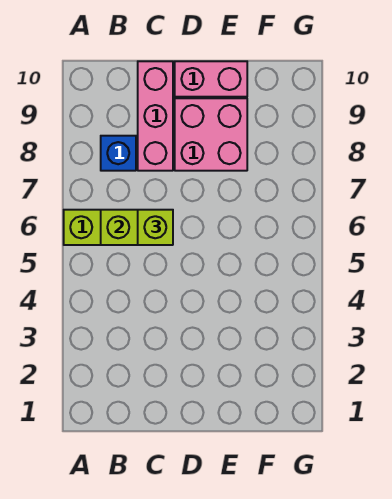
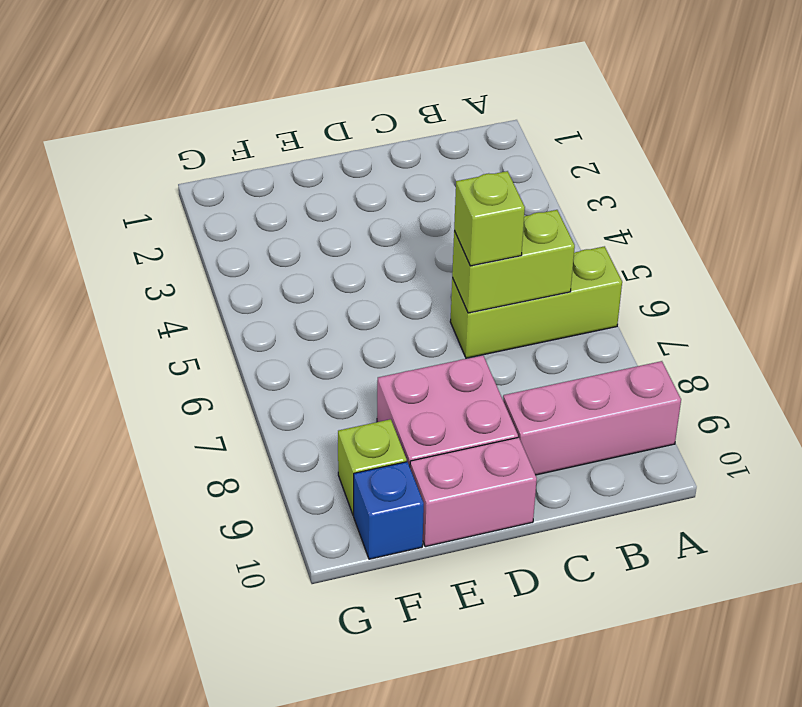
blue 1x1 brick [101,136,136,171] -> blue 1x1 brick moved to [354,462,424,559]
pink 1x3 brick [138,61,173,171] -> pink 1x3 brick turned to [503,361,681,475]
none -> lime 1x1 brick [338,419,407,515]

